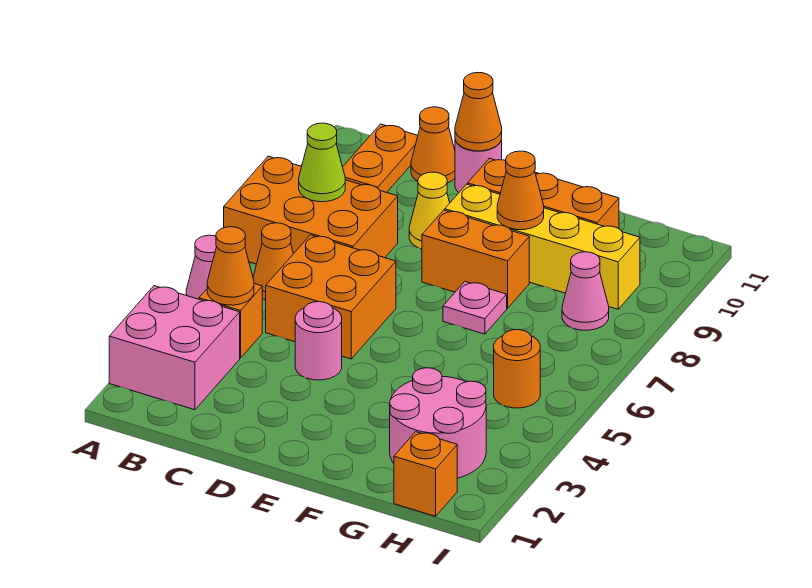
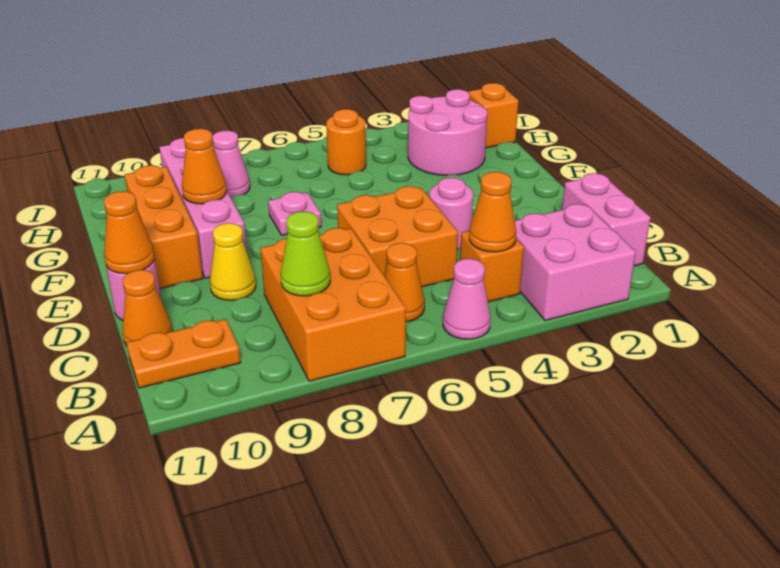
none -> pink 1x2 brick [562,173,651,266]
orange 1x2 brick [422,210,529,308] -> none
yellow 1x4 brick [445,184,640,309] -> pink 1x4 brick [159,138,247,278]

